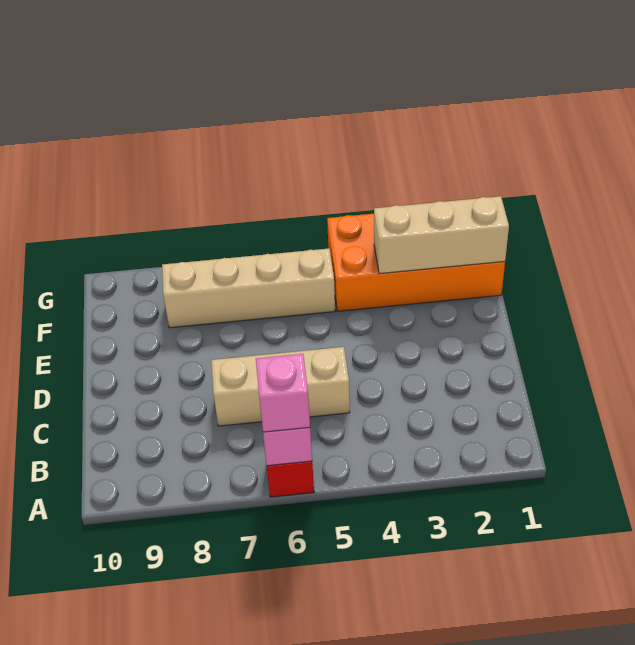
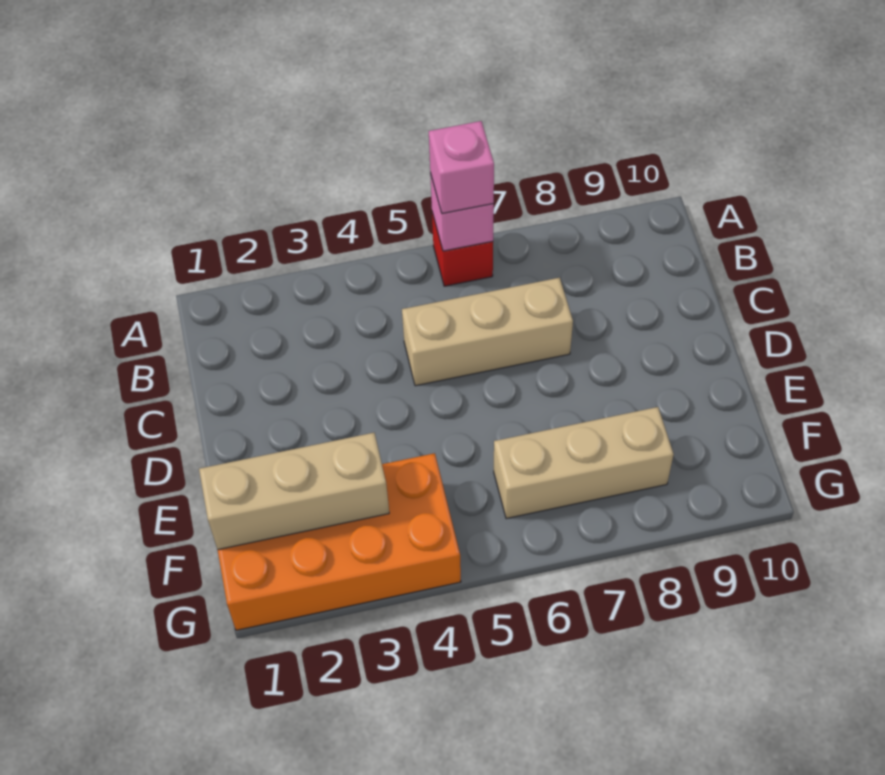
tan 1x4 brick [162,248,335,328] -> tan 1x3 brick [494,407,674,519]

